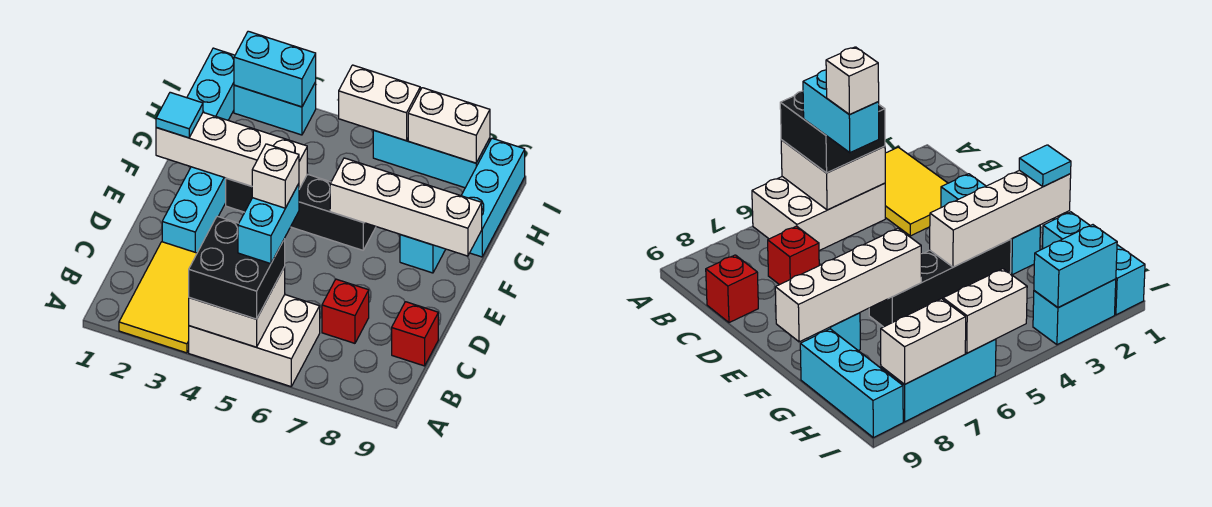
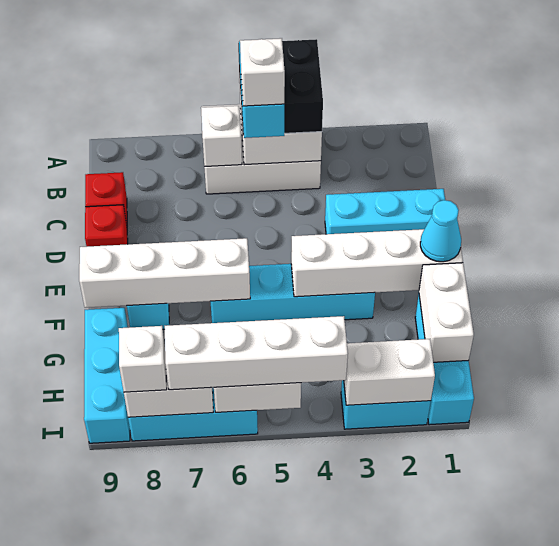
yellow 2x3 tile [119,242,197,353] -> none
none -> white 1x1 brick [201,106,242,167]
red 1x1 brick [322,279,369,343] -> red 1x1 brick moved to [85,205,128,246]
cyan 1x3 brick [162,167,226,253] -> cyan 1x3 brick turned to [325,189,445,234]
cyan 1x1 tile [156,92,203,138] -> cyan 1x1 cone [420,200,461,262]
black 1x4 brick [226,174,376,250] -> cyan 1x4 brick [211,264,375,323]
none -> white 1x2 brick [419,263,474,362]
cyan 1x2 brick [234,31,316,107] -> white 1x2 brick [344,339,435,405]
none -> white 1x4 brick [165,316,348,390]
none -> white 1x1 brick [119,326,167,392]

